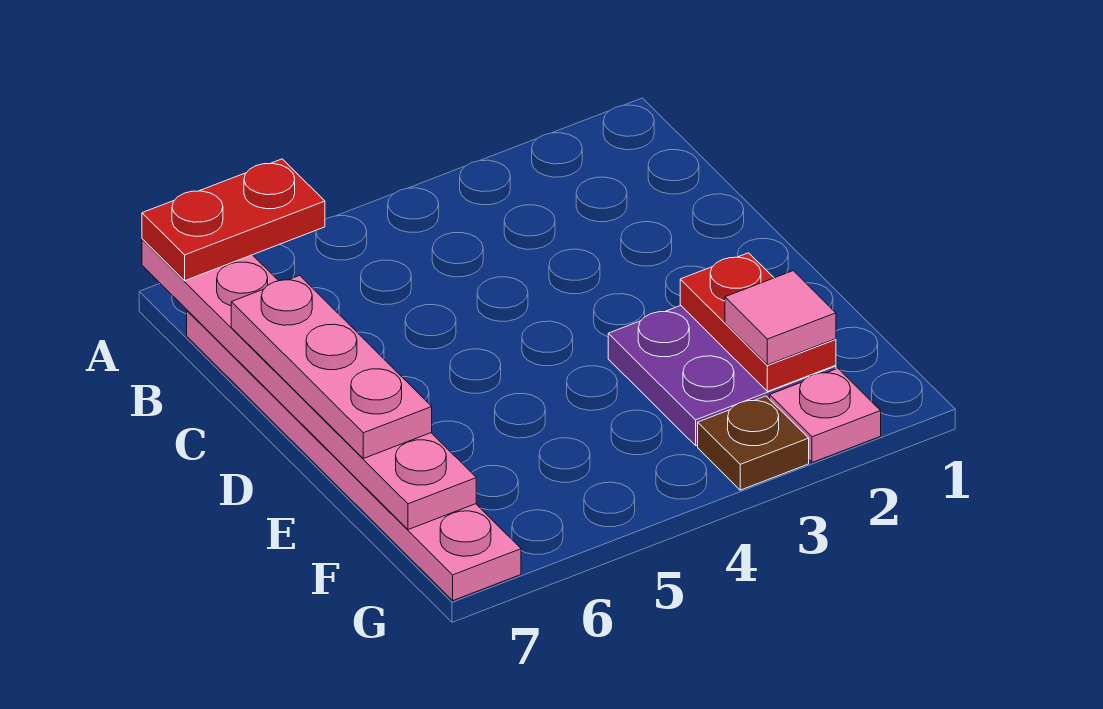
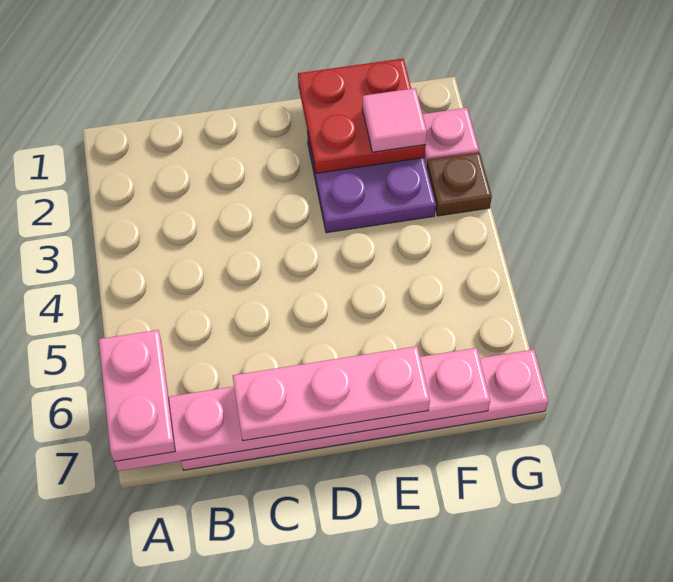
red 1x2 plate [142,159,325,281] -> pink 1x2 plate [99,330,175,462]
red 1x2 plate [680,253,836,391] -> red 2x2 plate [298,59,426,173]

